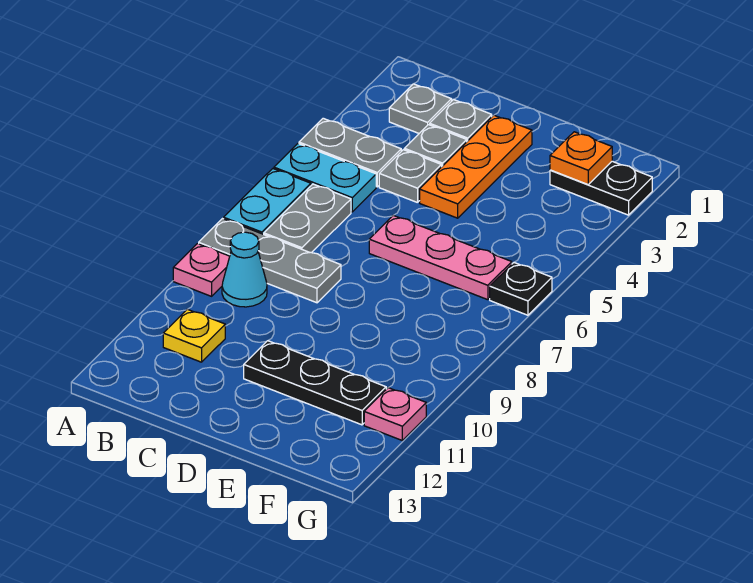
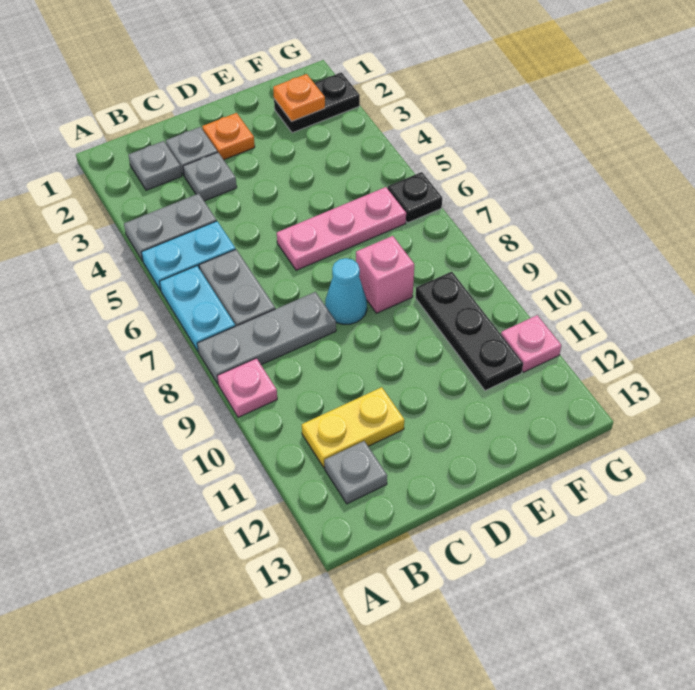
cyan 1x1 cone [222,232,267,307] -> cyan 1x1 cone moved to [325,258,367,324]
yellow 1x1 plate [163,309,225,362] -> yellow 1x2 plate [302,387,404,467]
grey 1x1 plate [379,150,442,203] -> grey 1x1 plate moved to [324,441,387,504]
orange 1x3 plate [420,115,532,218] -> orange 1x1 plate [202,113,255,160]
black 1x3 plate [244,341,386,425] -> black 1x3 plate turned to [415,272,523,391]
none -> pink 1x1 brick [356,236,414,313]

